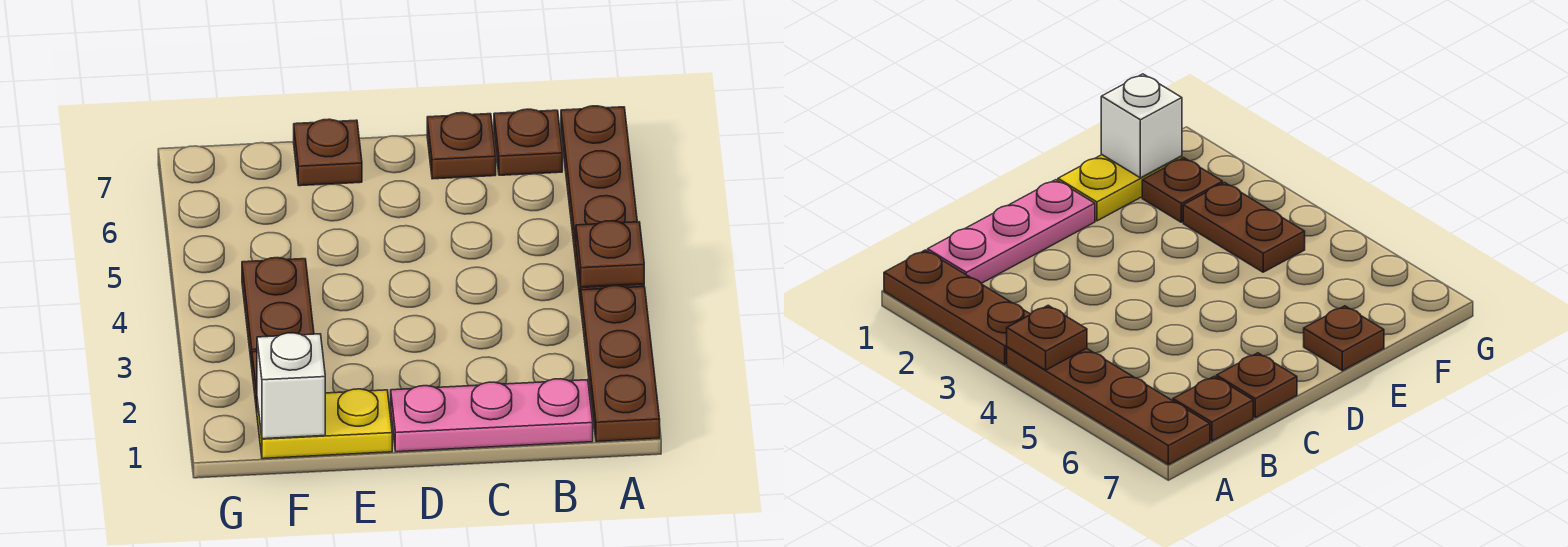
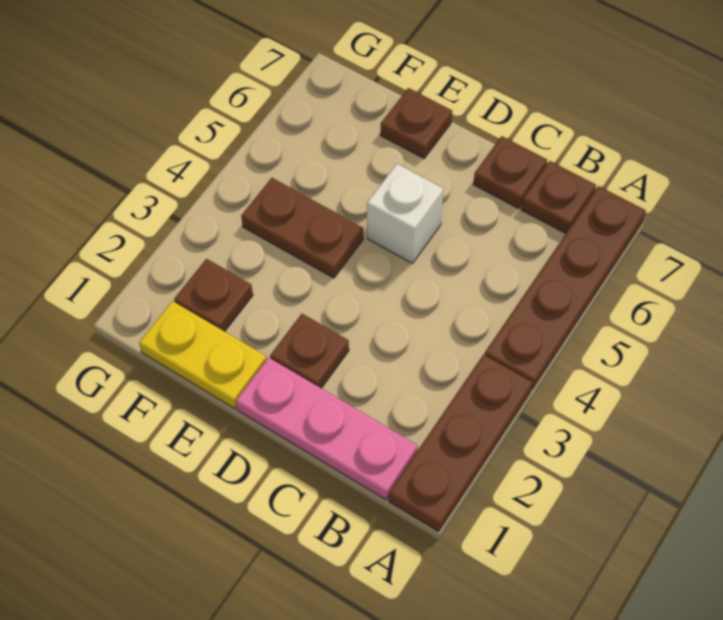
brown 1x1 plate [576,221,644,287] -> brown 1x1 plate moved to [270,314,349,388]
white 1x1 brick [257,333,325,439] -> white 1x1 brick moved to [367,164,443,263]
brown 1x2 plate [242,258,314,366] -> brown 1x2 plate turned to [241,178,363,278]

